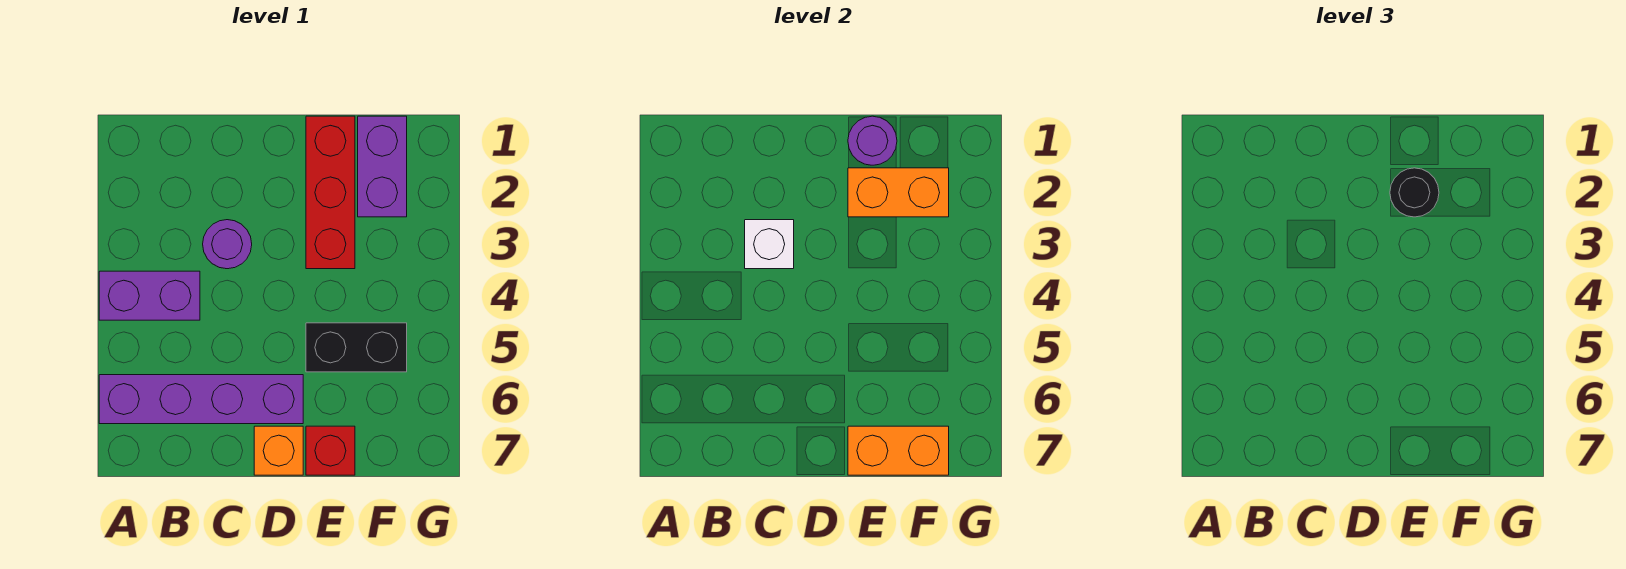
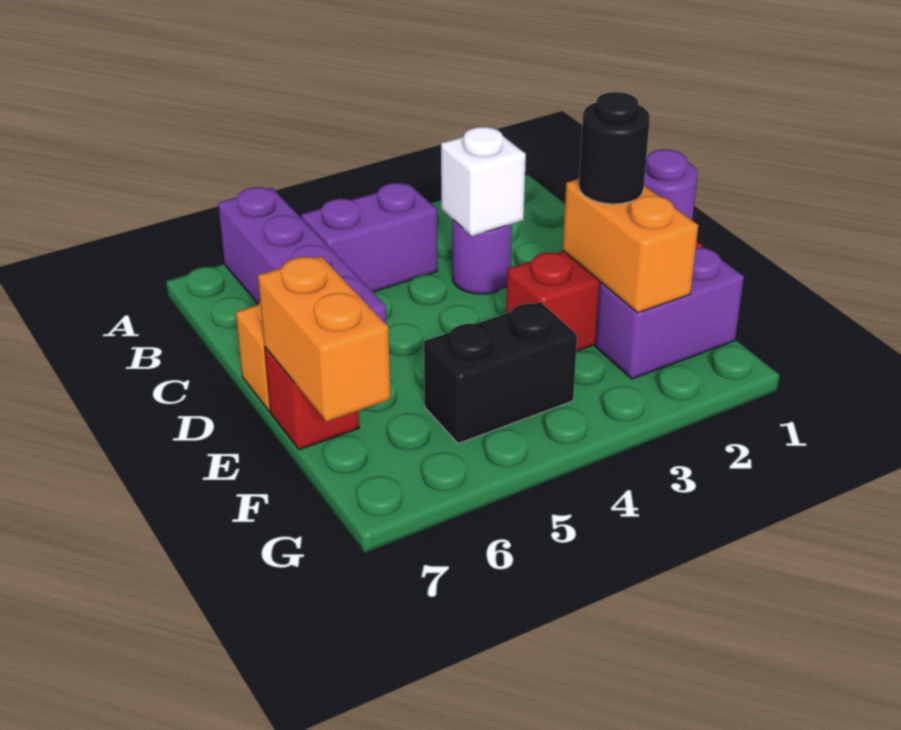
purple 1x2 brick [99,271,200,320] -> purple 1x2 brick turned to [301,183,438,292]
black 1x2 brick [306,323,407,372] -> black 1x2 brick turned to [424,302,577,443]

